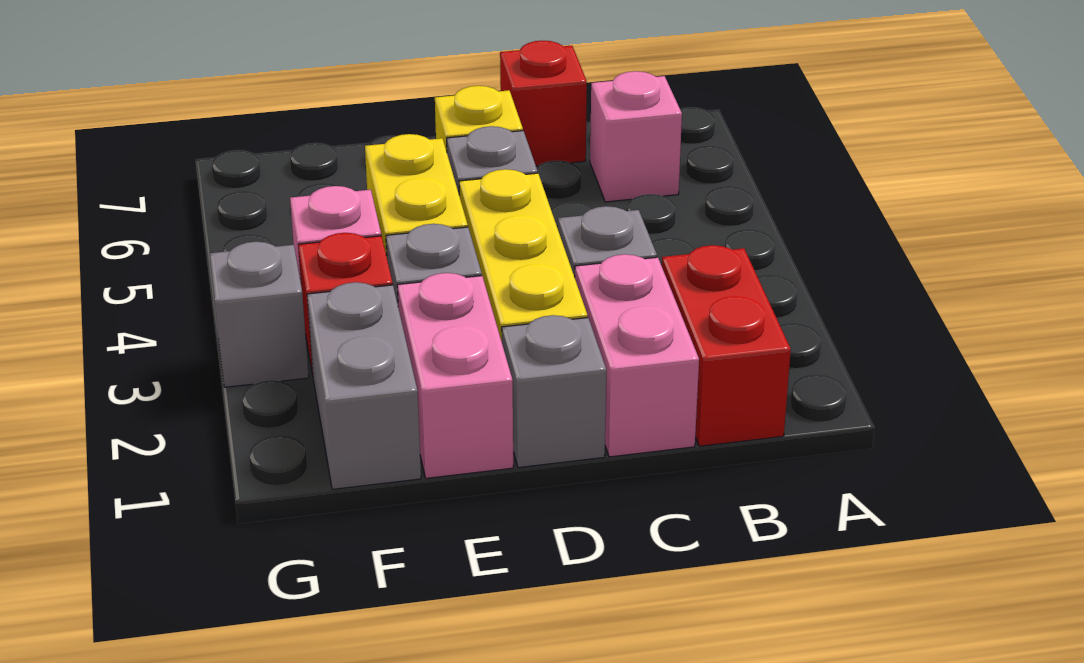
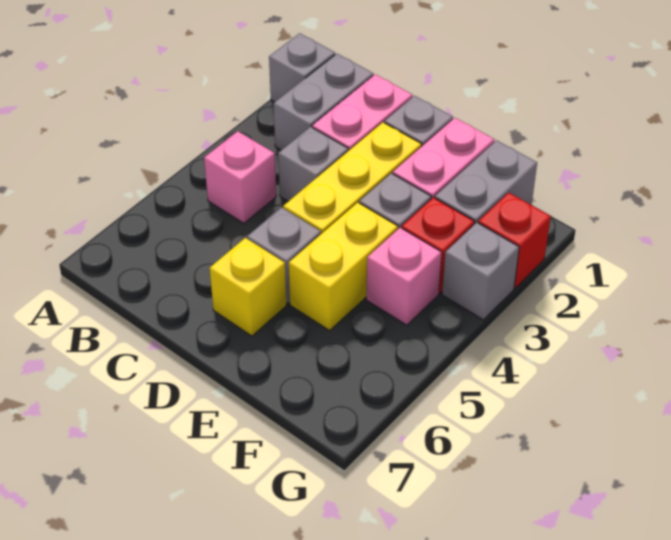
none -> grey 1x1 brick [269,33,335,102]
red 1x2 brick [662,245,791,446] -> grey 1x2 brick [274,54,373,150]
pink 1x1 brick [590,71,682,202] -> pink 1x1 brick moved to [204,131,276,223]
red 1x1 brick [500,41,587,166] -> red 1x1 brick moved to [478,193,551,288]

